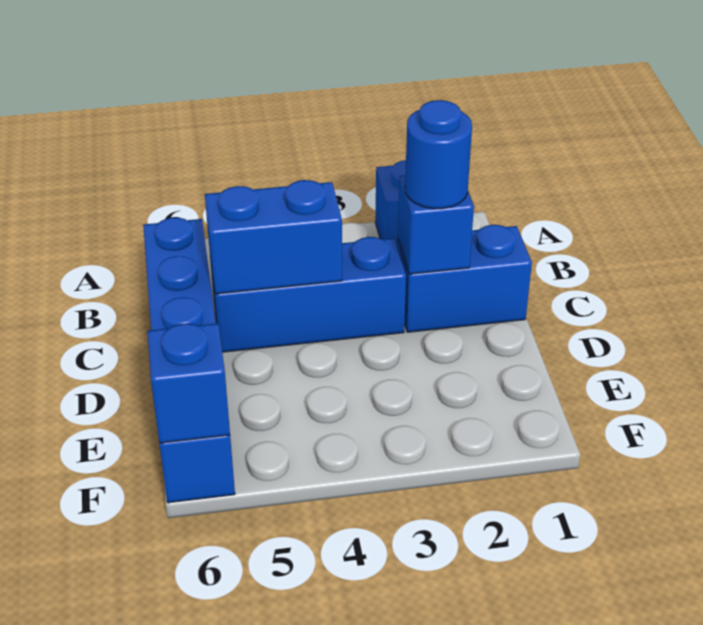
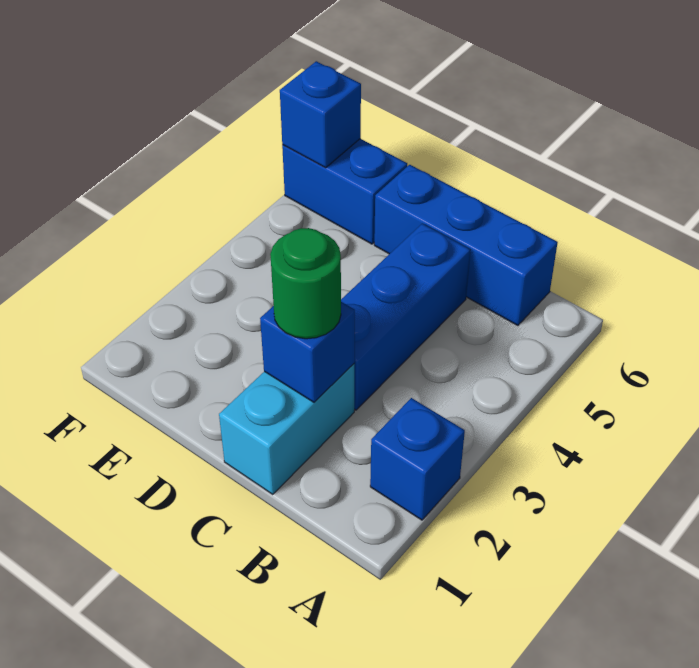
blue 1x2 brick [398,225,532,332] -> cyan 1x2 brick [219,364,354,494]
blue 1x1 round brick [405,100,472,209] -> green 1x1 round brick [270,228,341,339]
blue 1x2 brick [205,180,342,294] -> none

